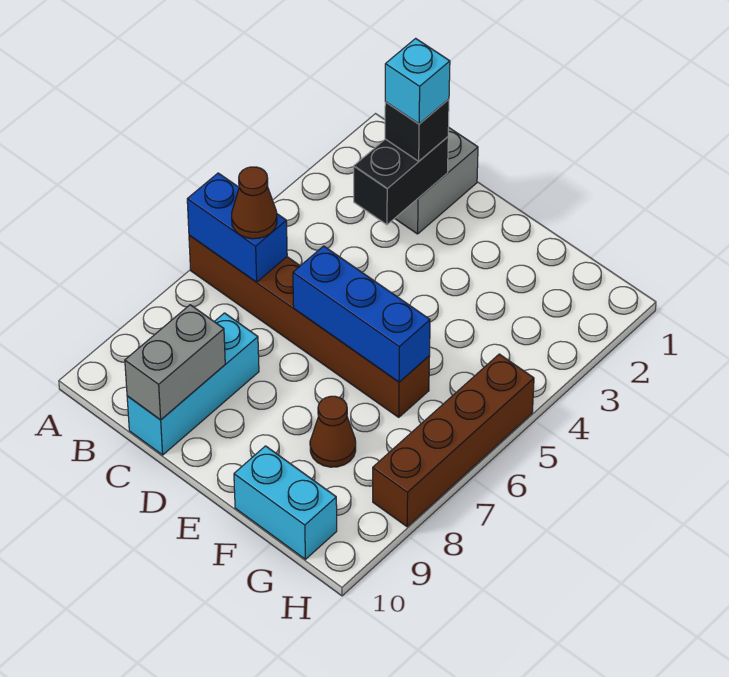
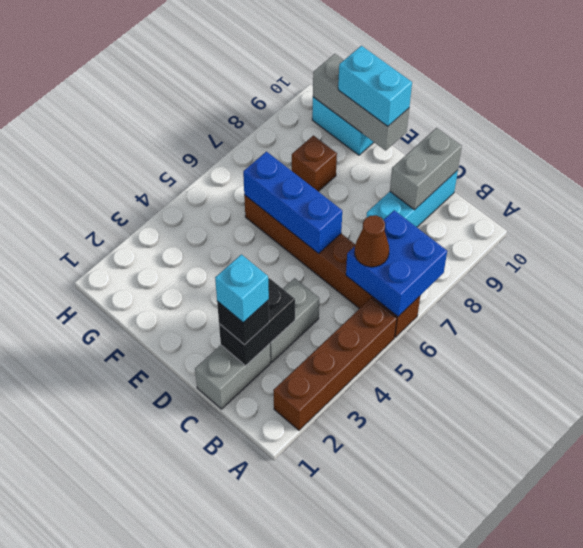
blue 1x2 brick [187,173,287,282] -> blue 2x2 brick [346,210,447,316]
none -> grey 1x2 brick [270,278,319,362]
none -> grey 1x3 brick [313,54,409,150]
none -> cyan 1x2 brick [338,46,412,127]
brown 1x1 cone [310,396,356,467] -> brown 1x1 brick [292,135,337,191]
brown 1x4 brick [373,354,534,527] -> brown 1x4 brick moved to [273,298,397,430]

